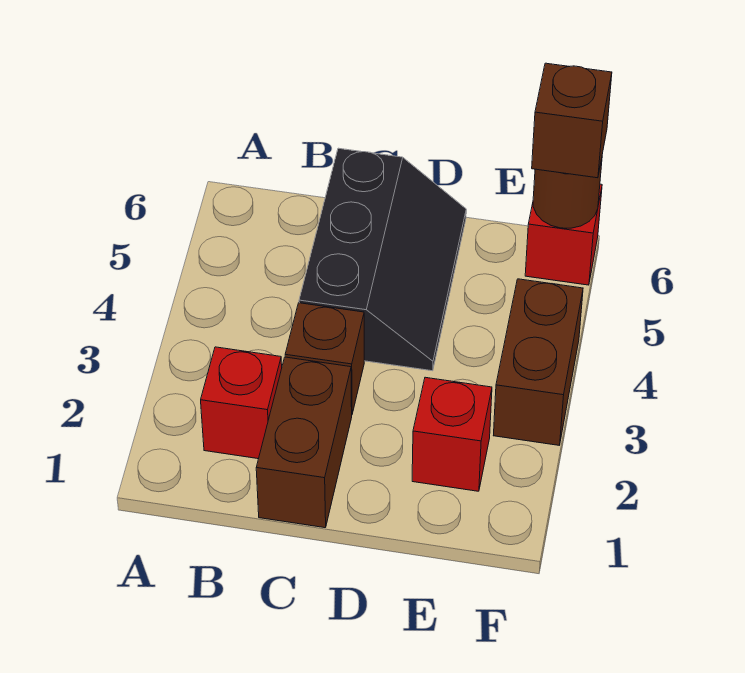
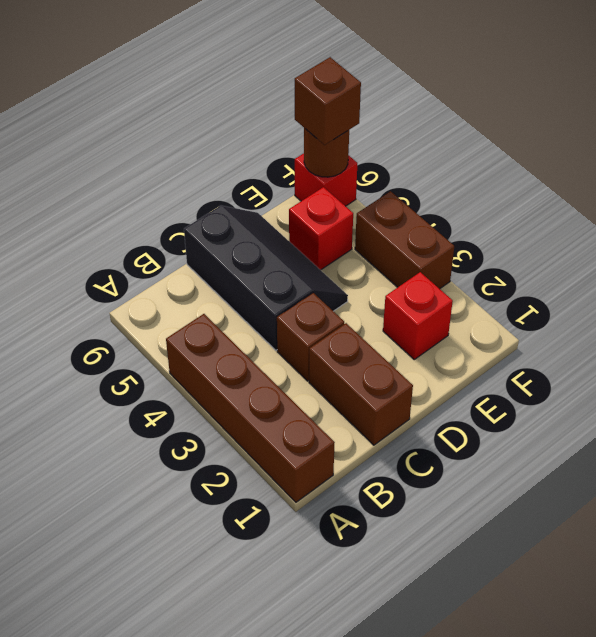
none -> brown 1x4 brick [166,314,335,502]
red 1x1 brick [201,347,282,459] -> red 1x1 brick moved to [289,187,353,270]

